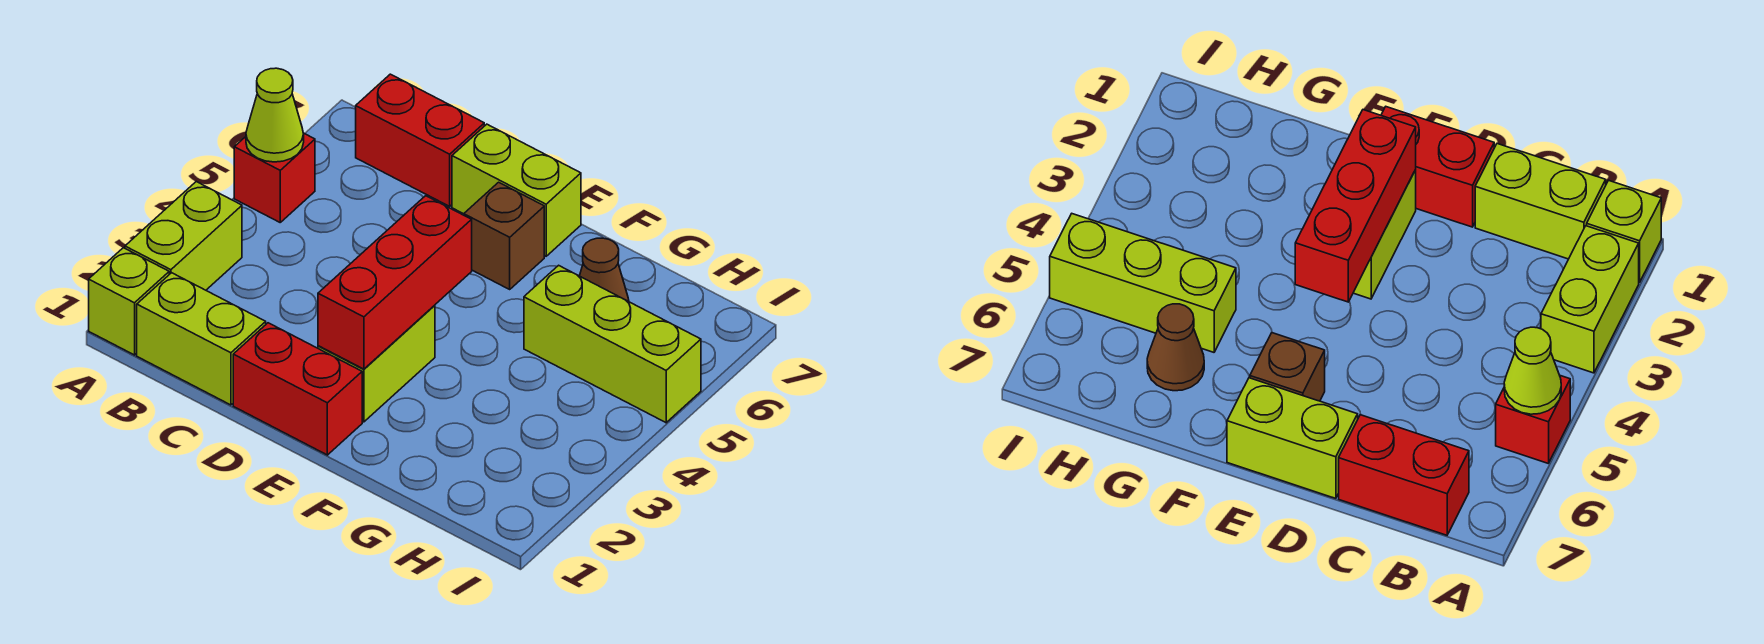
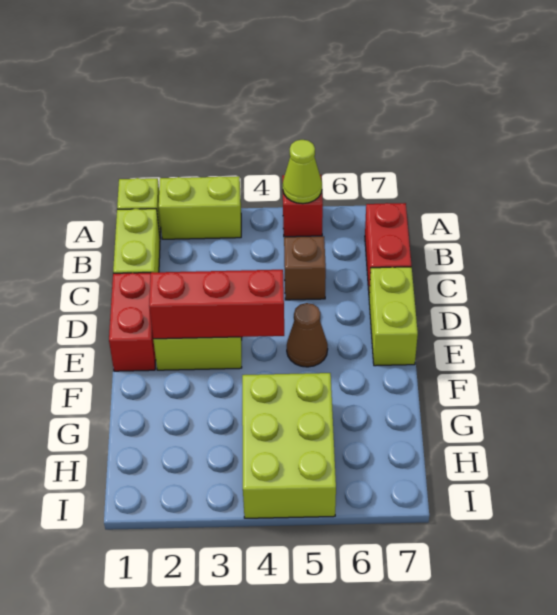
brown 1x1 brick [464,182,544,289] -> brown 1x1 brick moved to [284,236,326,300]
lime 1x3 brick [524,265,701,423] -> lime 2x3 brick [242,373,336,518]
brown 1x1 cone [580,238,629,302] -> brown 1x1 cone moved to [287,303,328,367]

